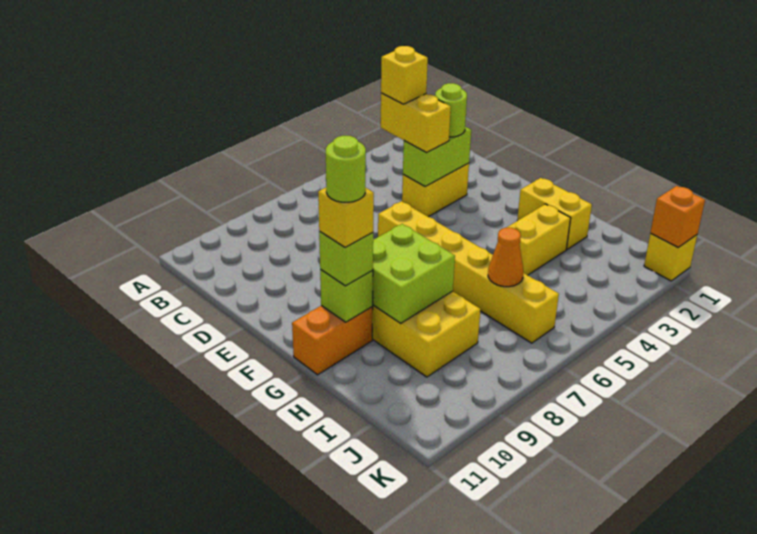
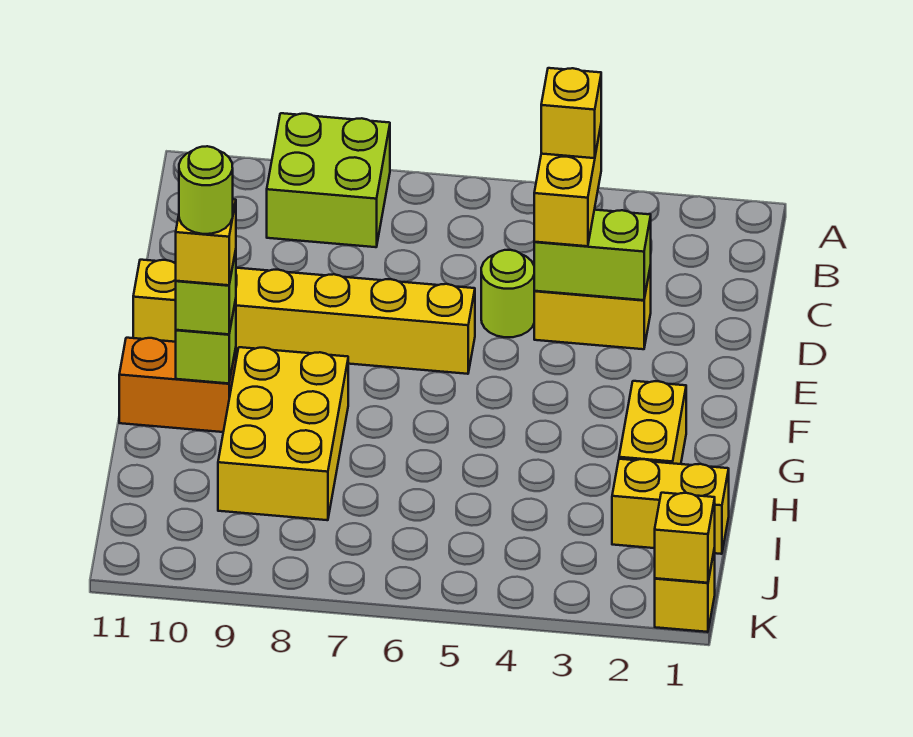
lime 1x1 round brick [435,83,467,137] -> lime 1x1 round brick moved to [481,250,534,337]
yellow 1x6 brick [378,201,559,343] -> yellow 1x6 brick turned to [133,260,475,374]
lime 2x2 brick [373,224,455,323] -> lime 2x2 brick moved to [267,113,390,247]
yellow 1x2 brick [507,204,571,275] -> yellow 1x2 brick moved to [612,459,729,554]
orange 1x1 cone [488,228,524,287] -> none
orange 1x1 brick [650,186,705,248] -> yellow 1x1 brick [655,493,715,583]

